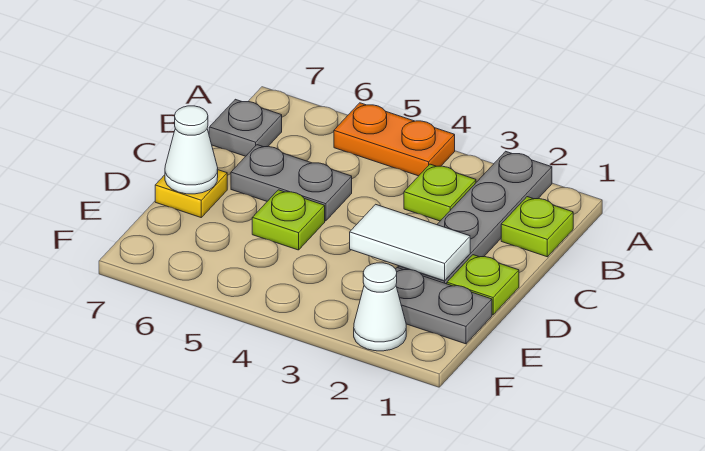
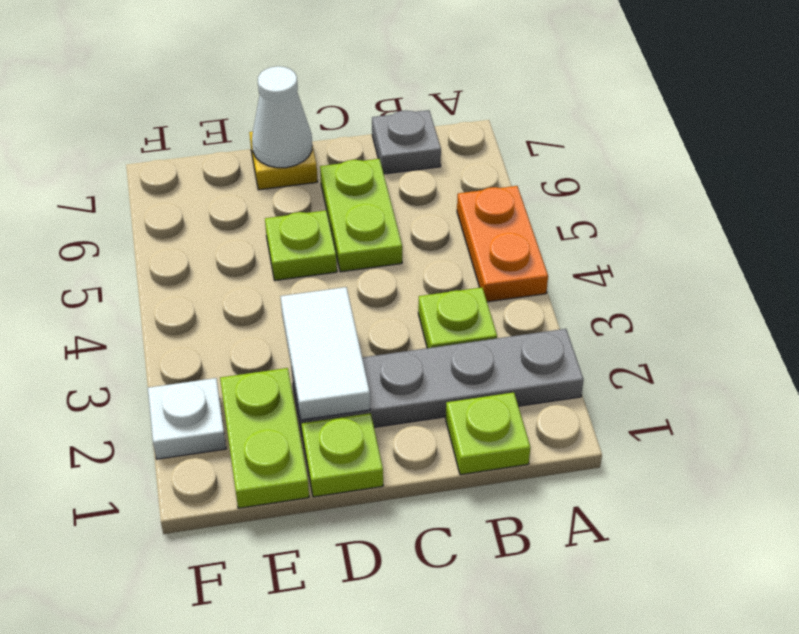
grey 1x2 plate [231,145,352,221] -> lime 1x2 plate [320,159,402,272]
grey 1x2 plate [396,268,492,344] -> lime 1x2 plate [220,368,309,508]
white 1x1 cone [354,263,406,351] -> white 1x1 plate [148,378,226,459]

